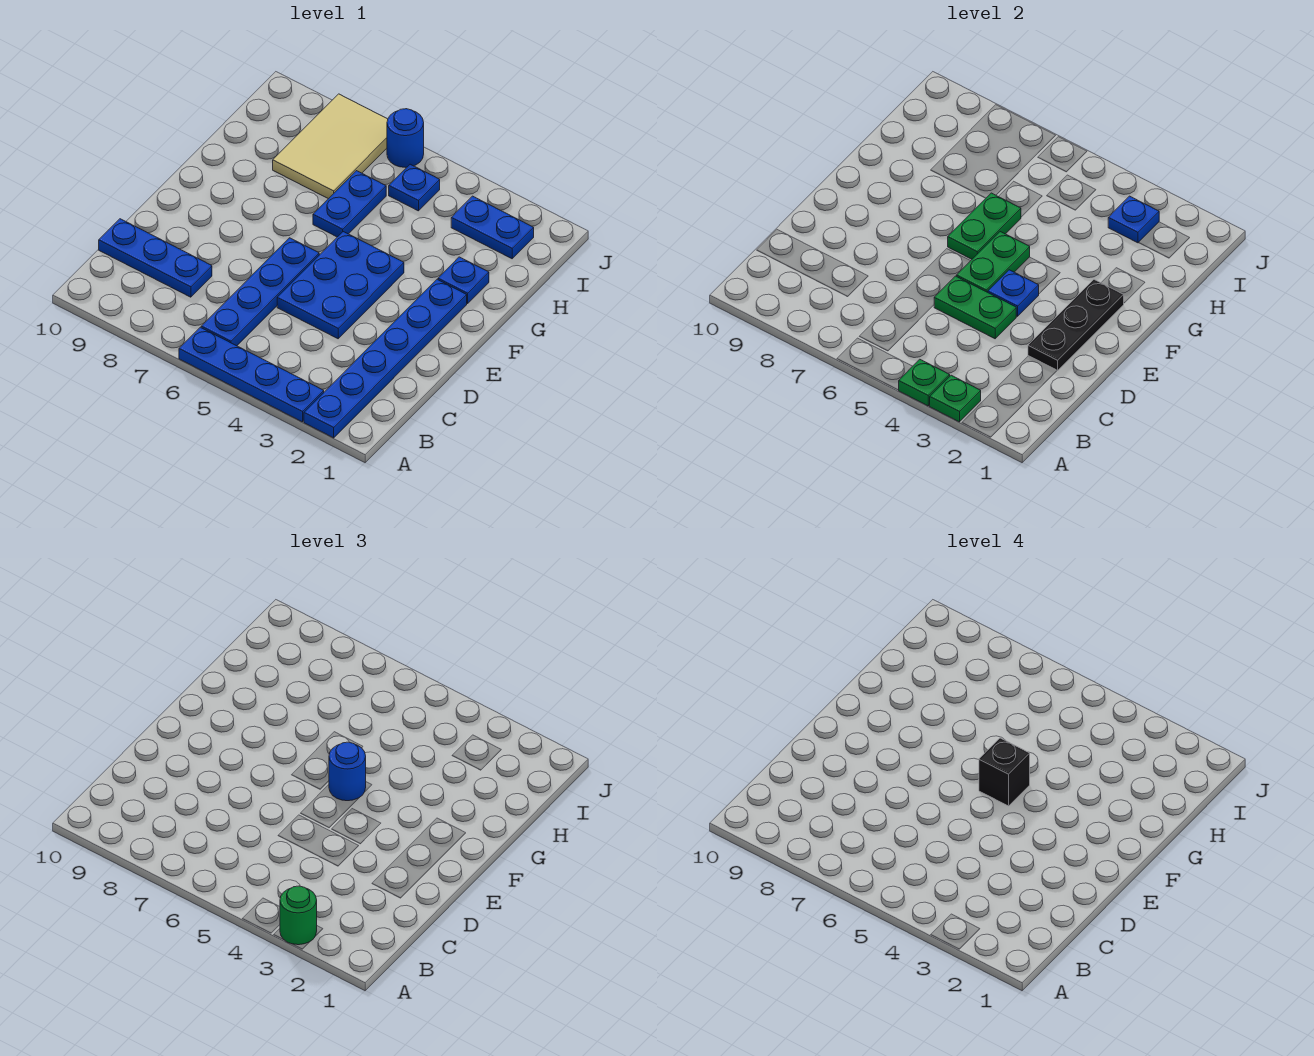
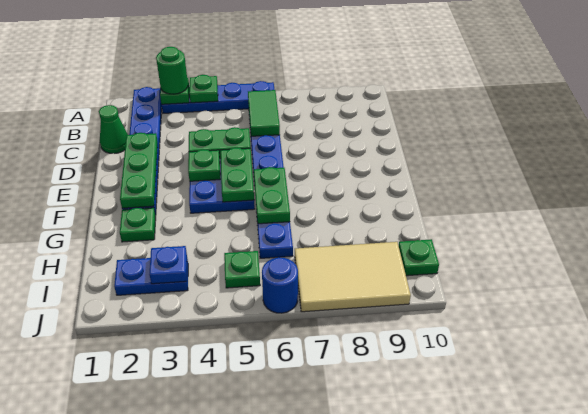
none -> green 1x2 tile [248,90,280,136]
none -> green 1x1 cone [99,105,128,154]
blue 1x3 plate [99,219,212,297] -> none
black 1x3 plate [1028,280,1124,371] -> green 1x3 plate [120,133,158,208]
blue 1x1 plate [988,270,1039,316] -> green 1x1 plate [188,149,220,181]
blue 1x1 round brick [329,742,366,801] -> none
black 1x1 brick [979,738,1030,806] -> none
blue 1x1 plate [438,257,489,304] -> green 1x1 plate [120,208,156,242]
tan 2x3 tile [273,94,388,199] -> tan 2x3 tile turned to [295,242,411,312]
blue 1x1 plate [389,164,440,211] -> green 1x1 plate [224,251,260,288]
none -> green 1x1 plate [399,239,439,276]

